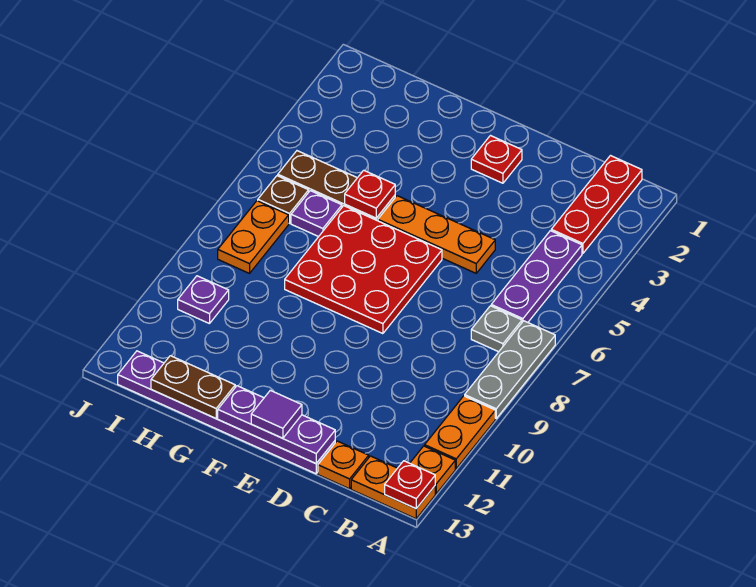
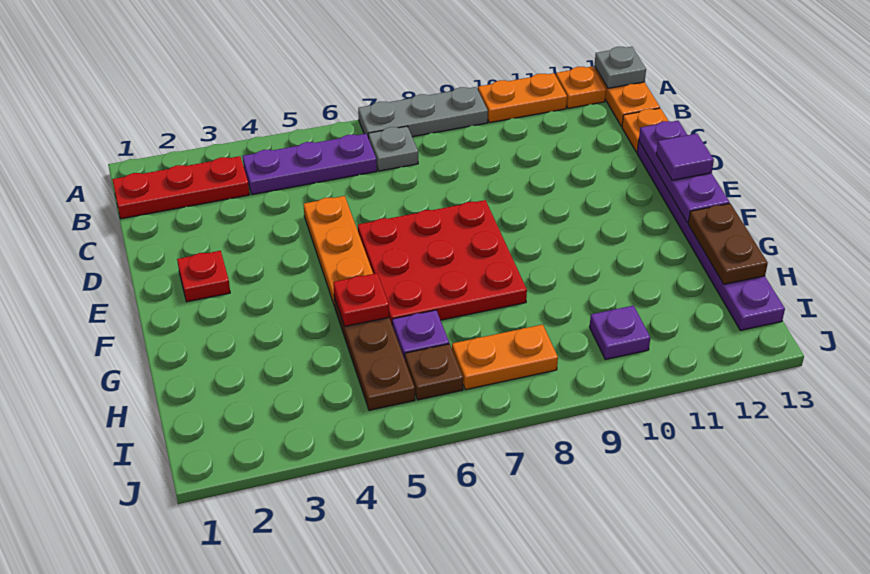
red 1x1 plate [385,461,435,509] -> grey 1x1 plate [595,47,646,88]

